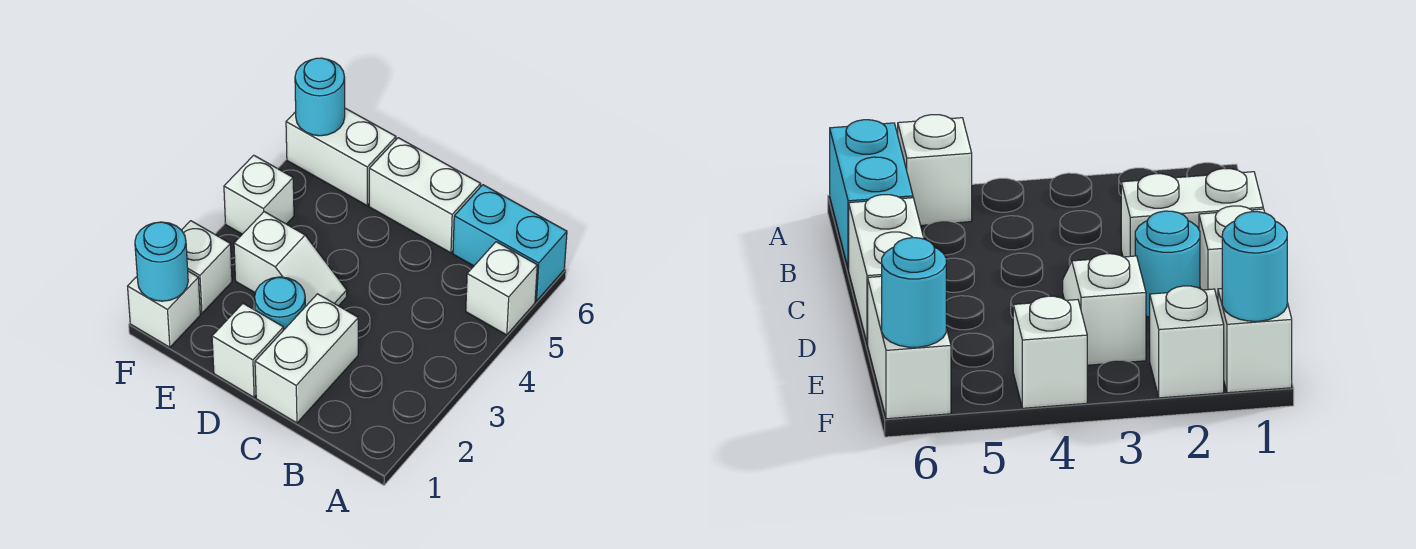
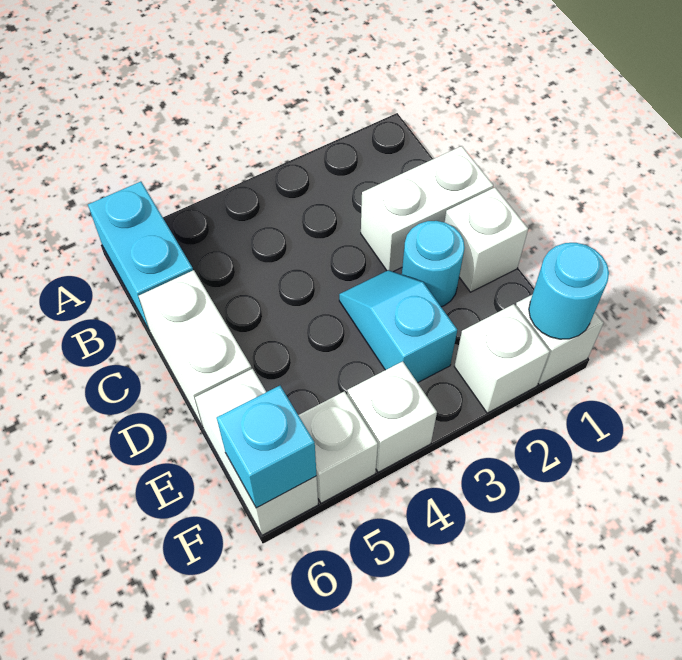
white 1x1 brick [466,242,537,335] -> white 1x1 brick moved to [299,391,378,503]
white 1x2 slope [234,212,347,307] -> cyan 1x2 slope [339,270,457,383]
cyan 1x1 round brick [295,58,345,136] -> cyan 1x1 brick [217,386,317,508]

